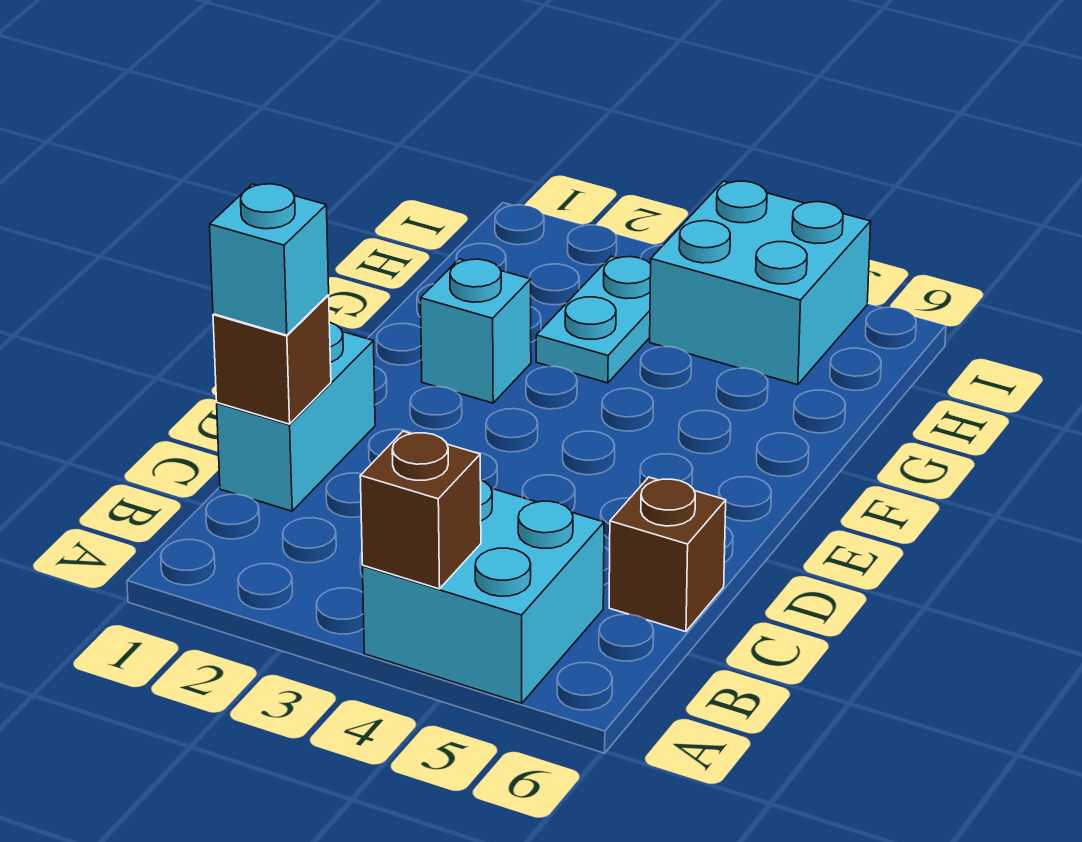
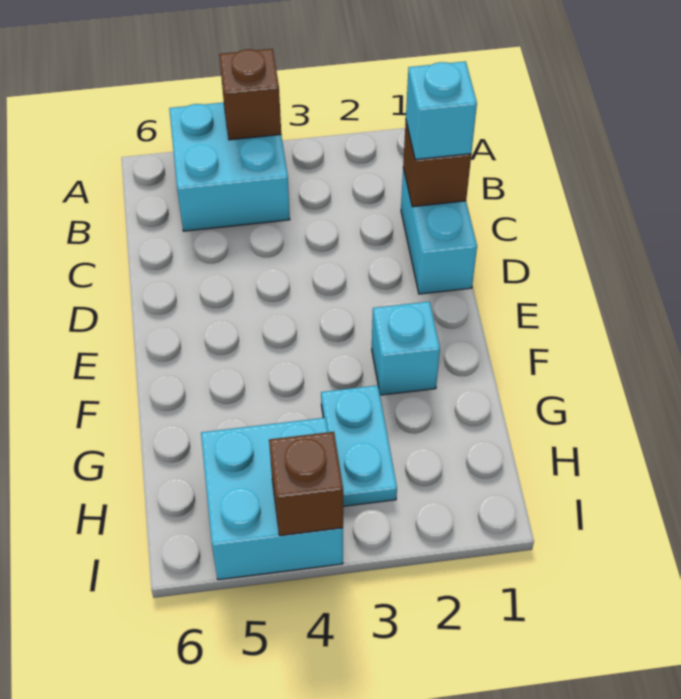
brown 1x1 brick [609,477,726,632] -> brown 1x1 brick moved to [269,432,343,536]

